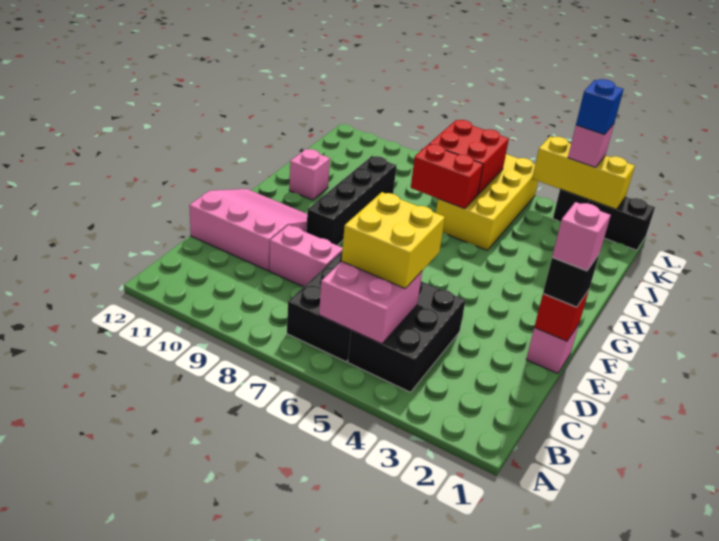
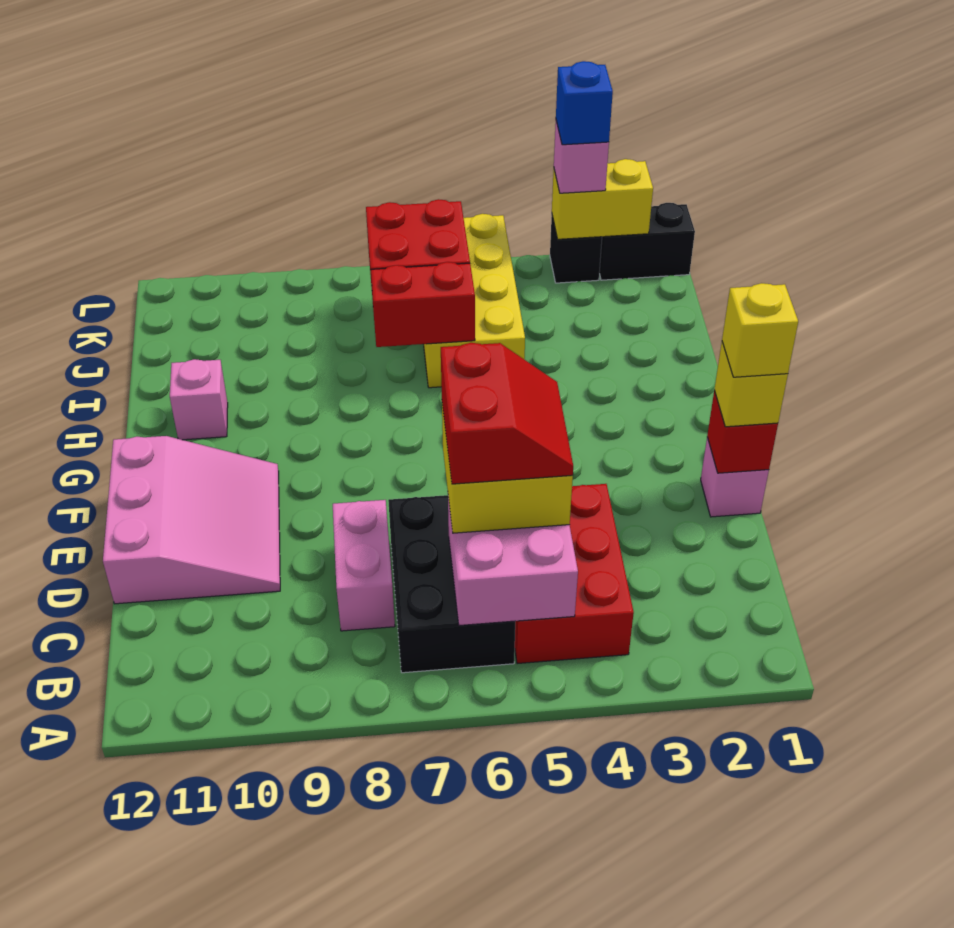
black 2x3 brick [348,281,465,392] -> red 2x3 brick [515,484,634,664]
none -> red 2x2 slope [441,343,573,484]
pink 1x2 brick [269,225,343,287] -> pink 1x2 brick turned to [333,500,395,631]
pink 3x3 slope [189,189,307,271] -> pink 3x3 slope turned to [103,436,280,604]
black 1x1 brick [543,255,599,307] -> yellow 1x1 brick [714,342,788,427]
pink 1x1 brick [552,202,611,271] -> yellow 1x1 brick [722,283,798,377]
black 1x4 brick [306,156,397,245] -> none
yellow 1x3 brick [532,137,635,209] -> yellow 1x2 brick [552,159,653,239]

